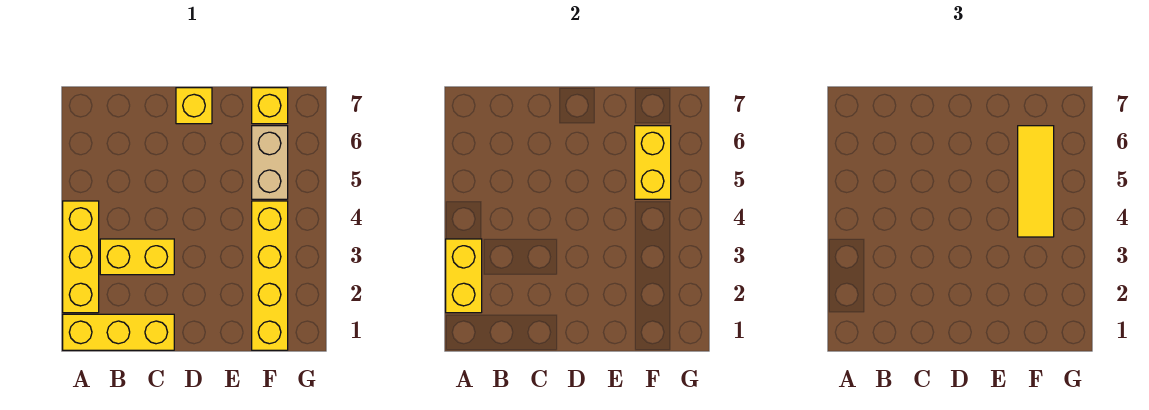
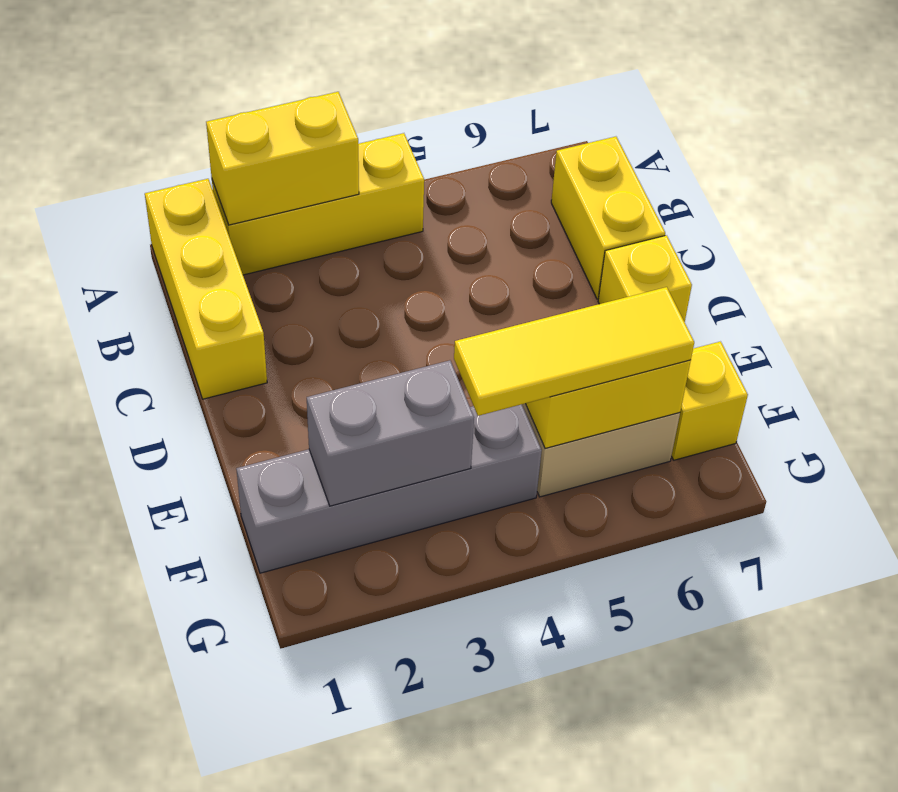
yellow 1x2 brick [100,239,174,275] -> yellow 1x2 brick moved to [551,137,665,299]
yellow 1x4 brick [252,201,288,350] -> grey 1x4 brick [236,404,542,573]
none -> grey 1x2 brick [307,360,474,506]

